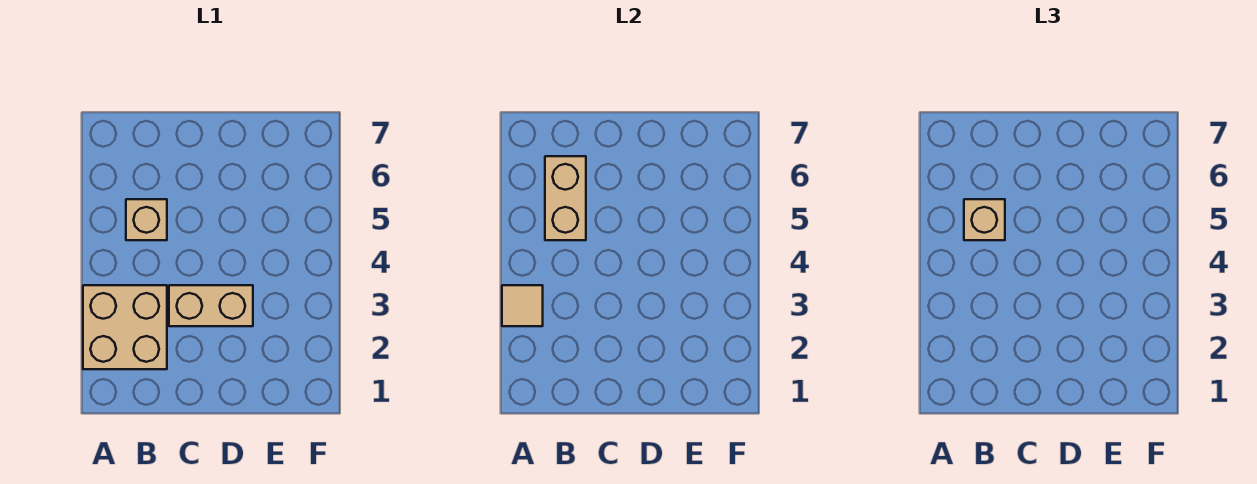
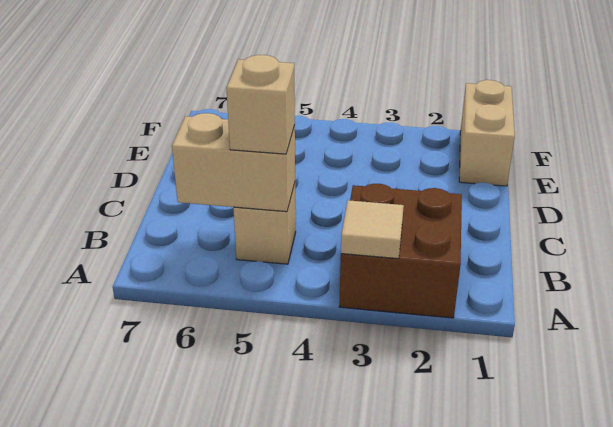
tan 2x2 brick [83,285,167,369] -> brown 2x2 brick [339,184,462,318]
tan 1x2 brick [169,285,253,326] -> tan 1x2 brick moved to [459,80,515,186]

